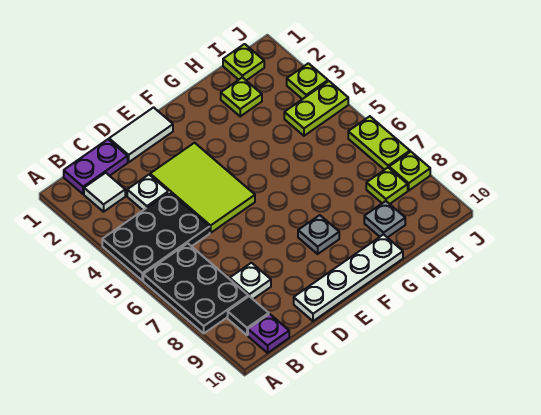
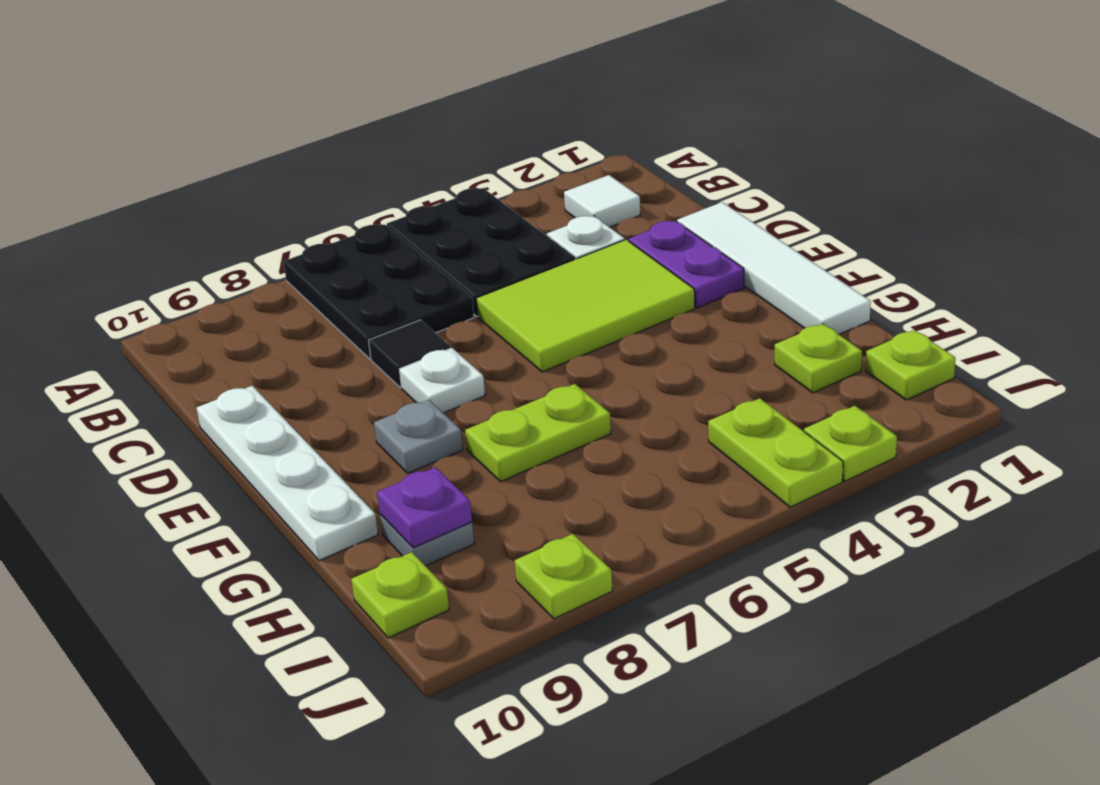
black 2x3 plate [143,243,248,333] -> black 2x3 plate turned to [283,224,474,359]
purple 1x2 plate [64,139,128,194] -> purple 1x2 plate moved to [629,221,744,308]
black 1x1 tile [228,296,269,335] -> black 1x1 tile moved to [369,320,451,388]
purple 1x1 plate [248,314,289,353] -> purple 1x1 plate moved to [377,467,472,548]
white 1x1 plate [230,263,271,299] -> white 1x1 plate moved to [399,348,485,413]
white 1x2 tile [109,107,173,162] -> white 1x4 tile [677,202,871,334]
lime 1x1 plate [366,168,408,204] -> lime 1x1 plate moved to [351,552,449,638]
lime 1x2 plate [348,116,410,170] -> lime 1x2 plate moved to [465,384,611,482]

